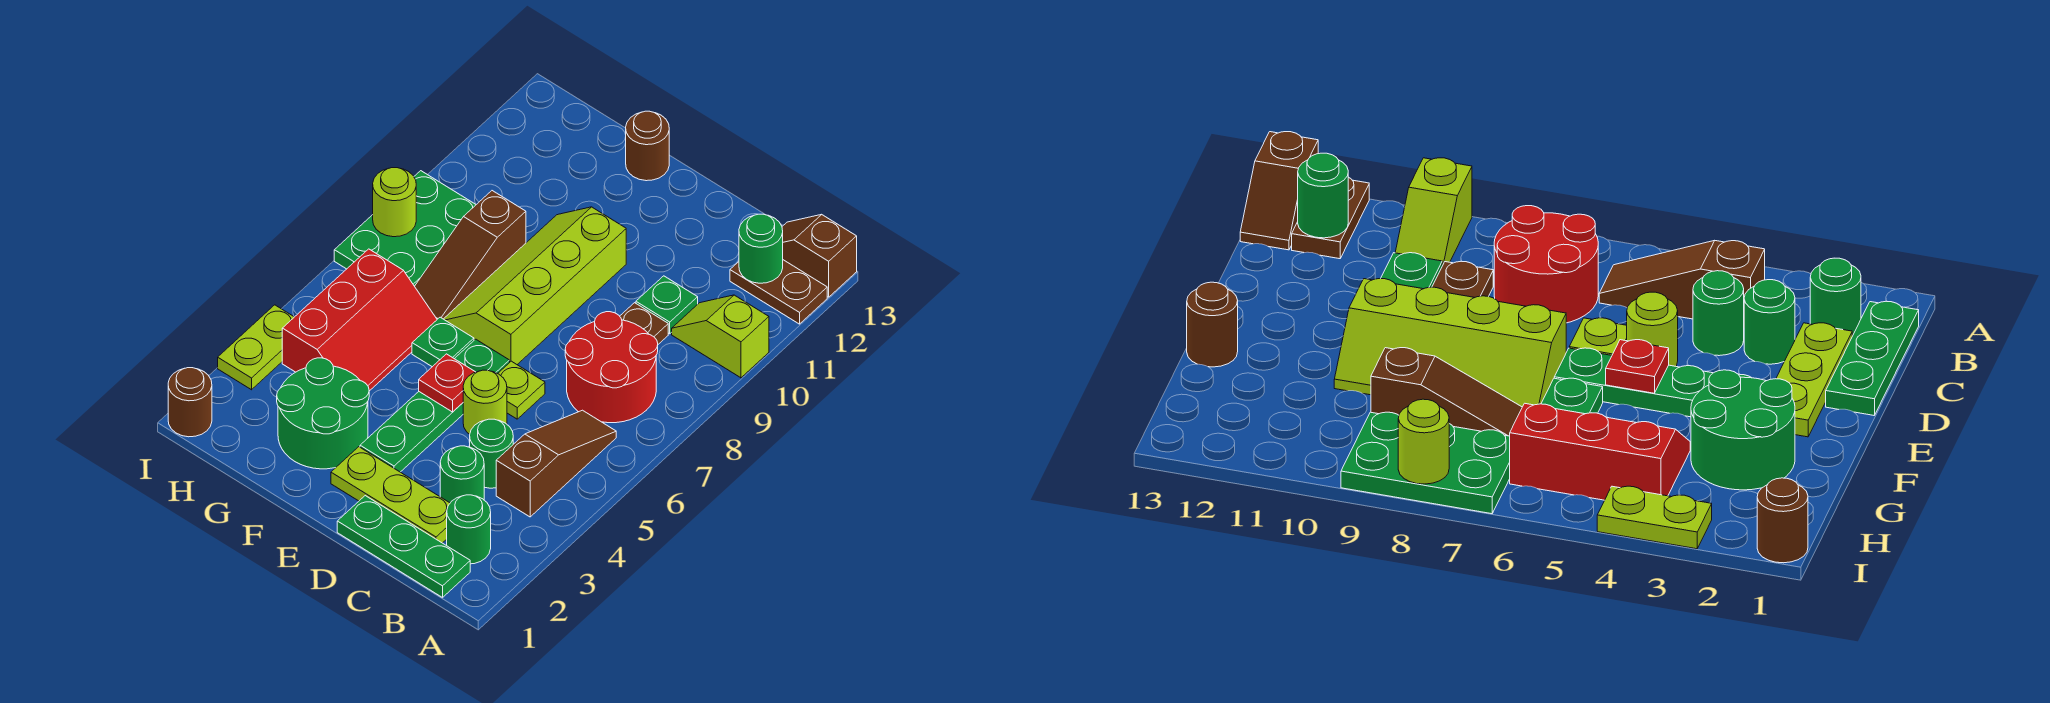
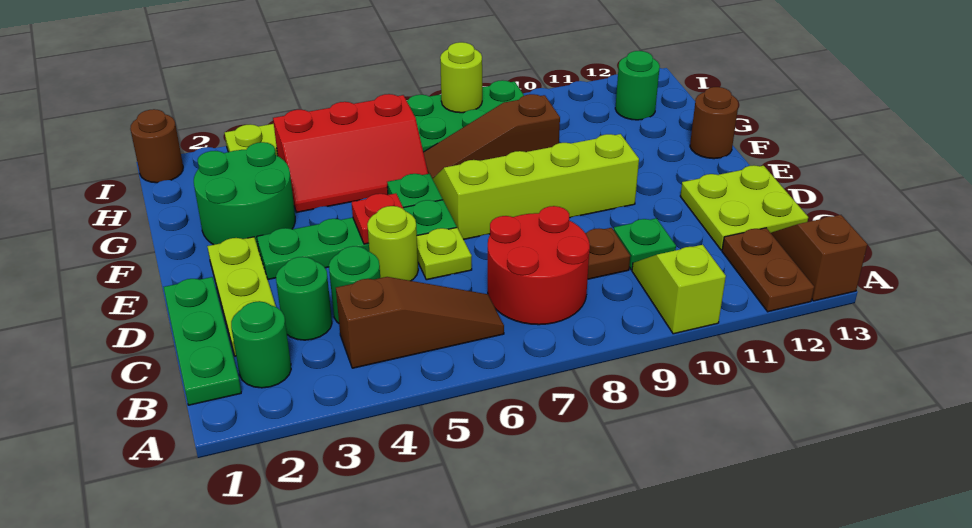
green 1x1 round brick [739,214,783,283] -> green 1x1 round brick moved to [615,51,660,120]
none -> lime 2x2 plate [680,165,808,250]

